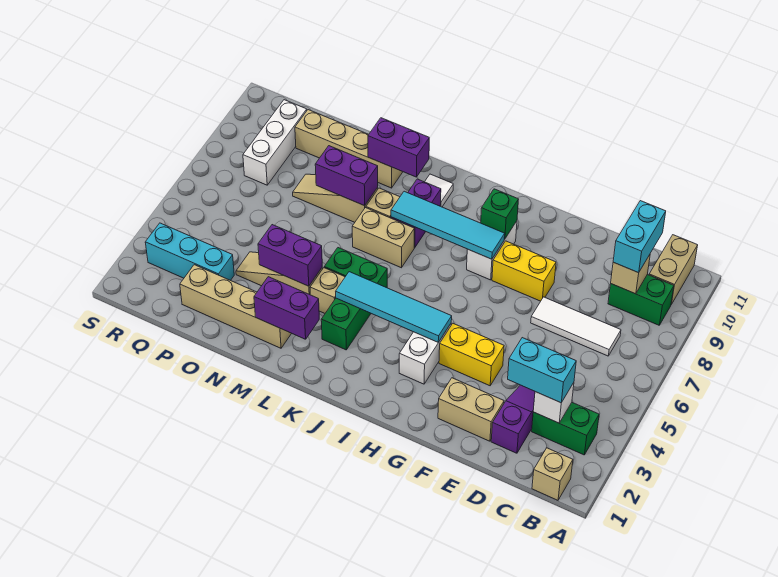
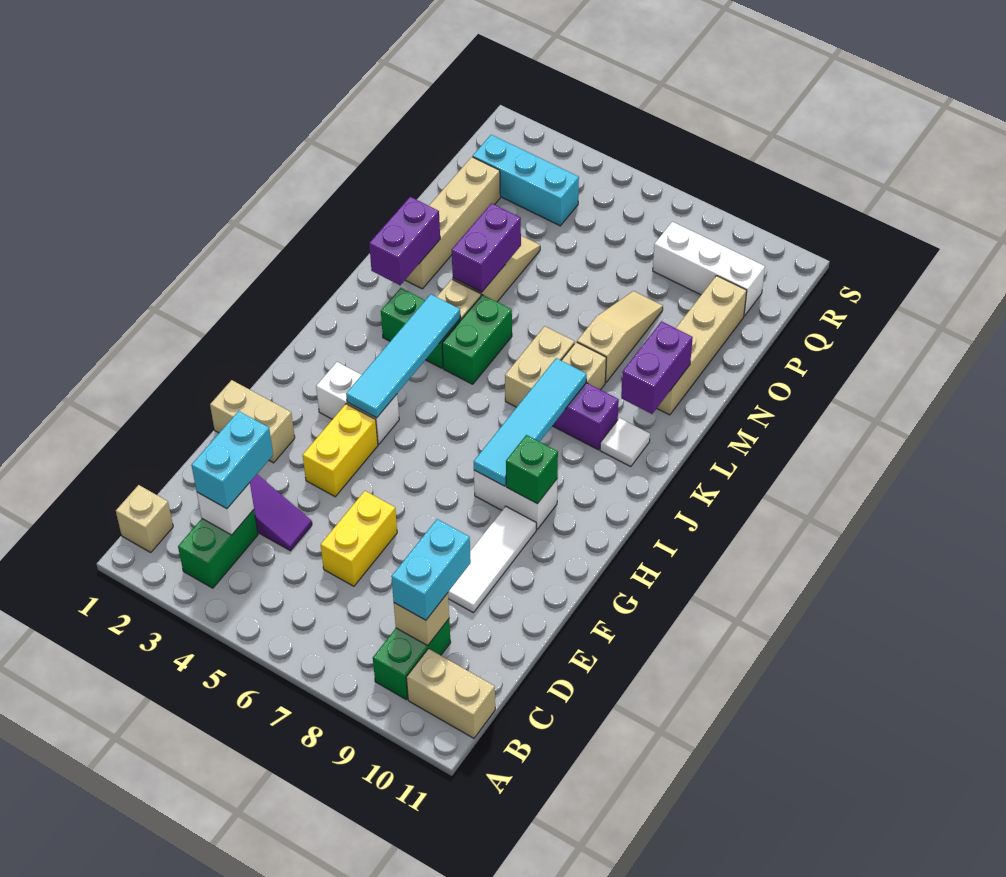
white 1x3 tile [531,297,621,356] -> white 1x3 tile moved to [448,506,536,613]
cyan 1x2 brick [613,201,666,273] -> cyan 1x2 brick turned to [391,519,471,620]
tan 1x2 brick [438,378,504,441] -> tan 1x2 brick turned to [210,380,295,463]
yellow 1x2 brick [492,241,556,301] -> yellow 1x2 brick moved to [321,491,397,586]
purple 1x2 brick [315,146,378,206] -> none
cyan 1x3 brick [145,223,234,280] -> cyan 1x3 brick turned to [473,135,579,226]

